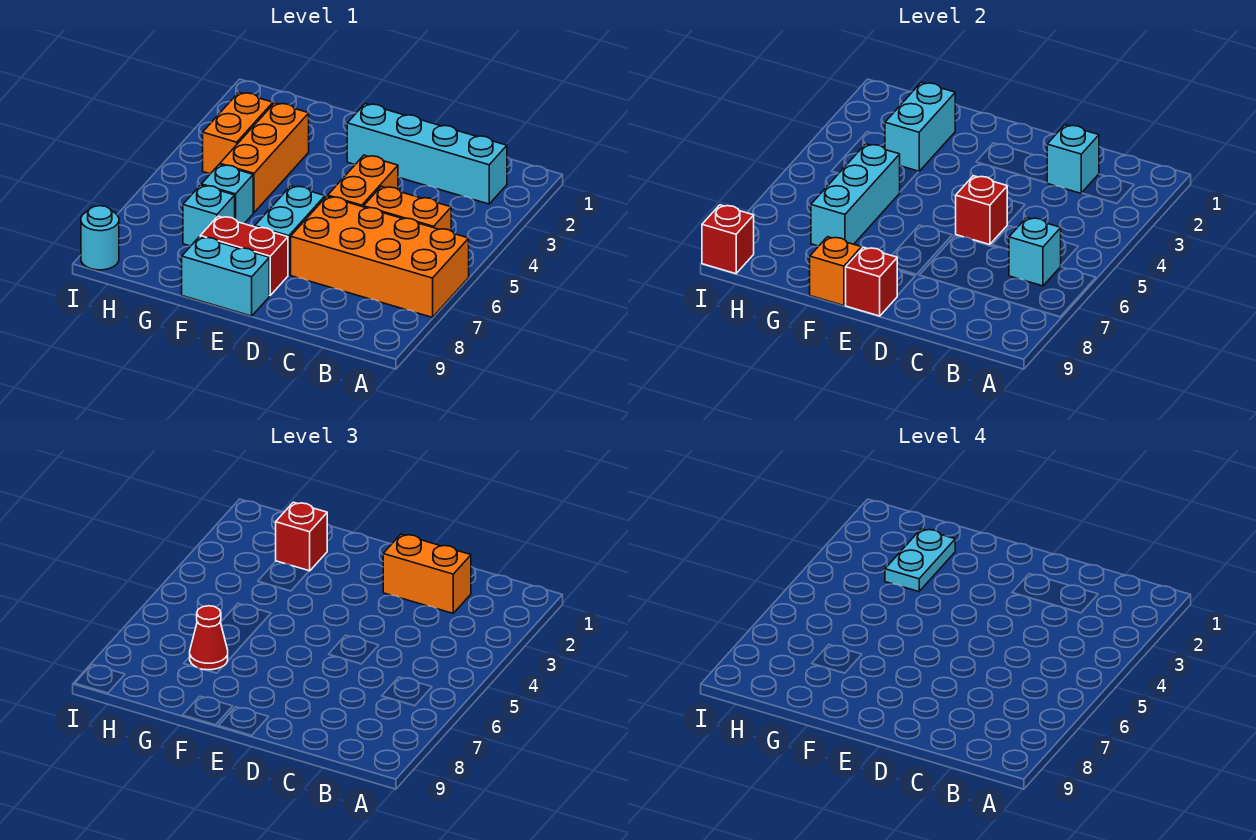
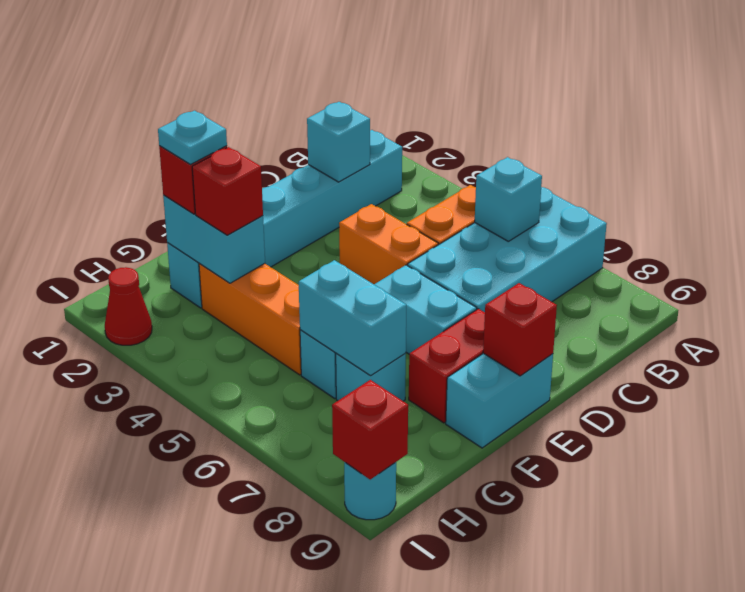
orange 2x4 brick [291,196,469,317] -> cyan 2x4 brick [408,187,607,312]
cyan 1x4 brick [347,104,507,204] -> cyan 1x6 brick [167,130,402,308]
orange 1x2 brick [383,534,471,613] -> none
red 1x1 brick [956,176,1007,245] -> red 1x1 brick moved to [192,147,263,235]
orange 1x1 brick [810,237,862,306] -> none
cyan 1x2 plate [885,529,955,592] -> cyan 1x1 plate [158,111,227,164]
cyan 1x3 brick [811,144,900,246] -> cyan 1x2 brick [299,260,406,376]
red 1x1 cone [190,606,228,670] -> red 1x1 cone moved to [105,267,152,345]
orange 1x2 brick [203,92,273,174] -> none

